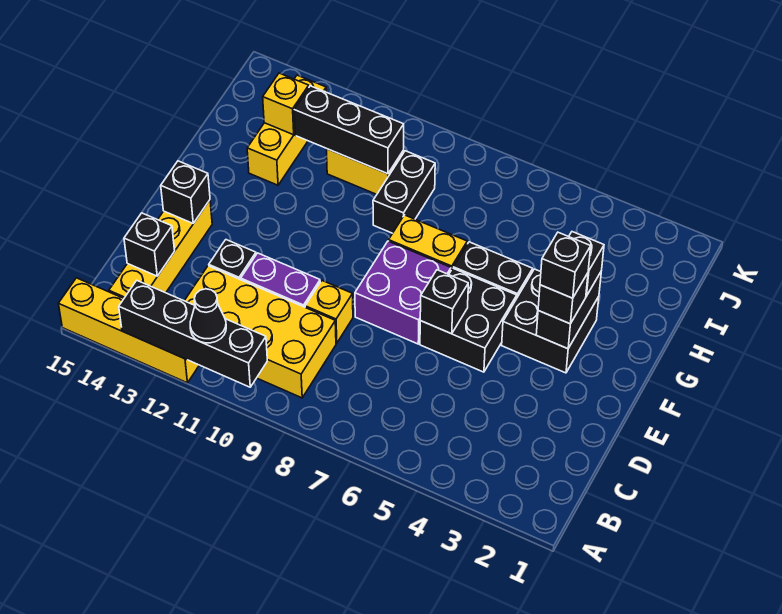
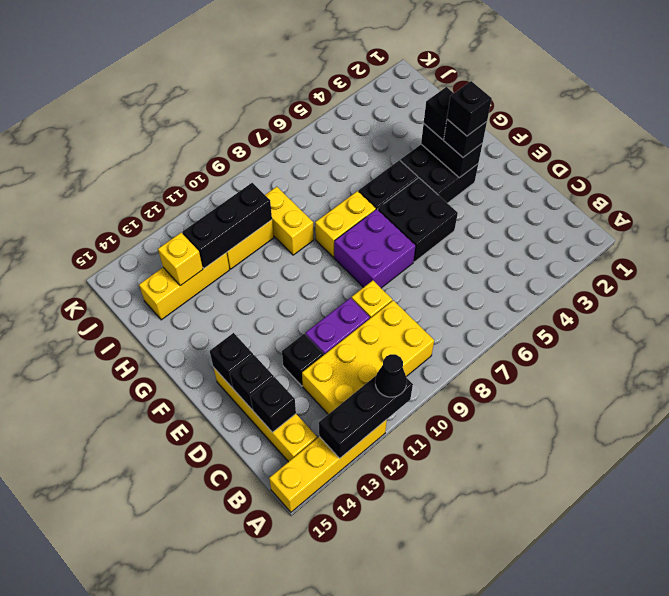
black 1x4 brick [119,281,267,387] -> black 1x3 brick [319,376,413,458]
black 1x1 brick [420,270,468,334] -> black 1x1 brick moved to [230,355,274,409]
black 1x2 brick [373,151,435,233] -> yellow 1x2 brick [265,187,314,255]
yellow 1x3 brick [247,75,326,185] -> yellow 1x3 brick turned to [139,253,229,320]

